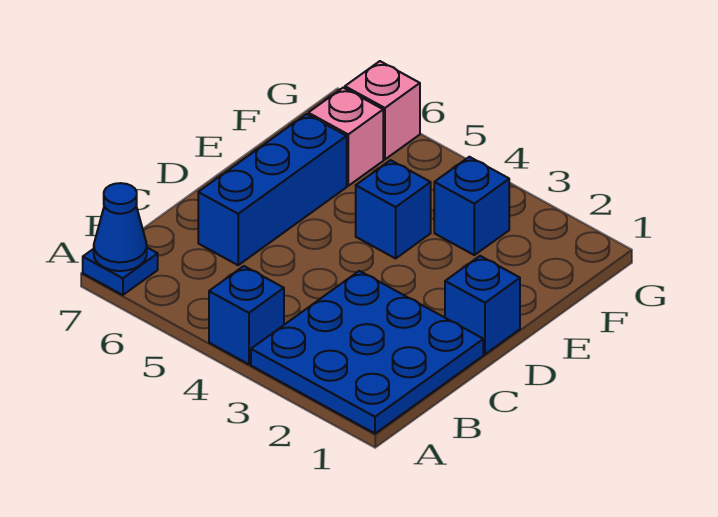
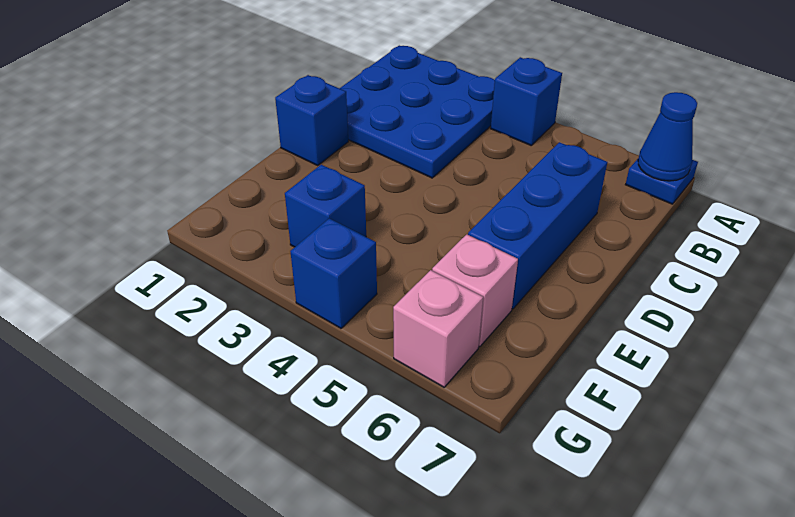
blue 1x1 brick [356,160,431,258] -> blue 1x1 brick moved to [290,218,377,328]

